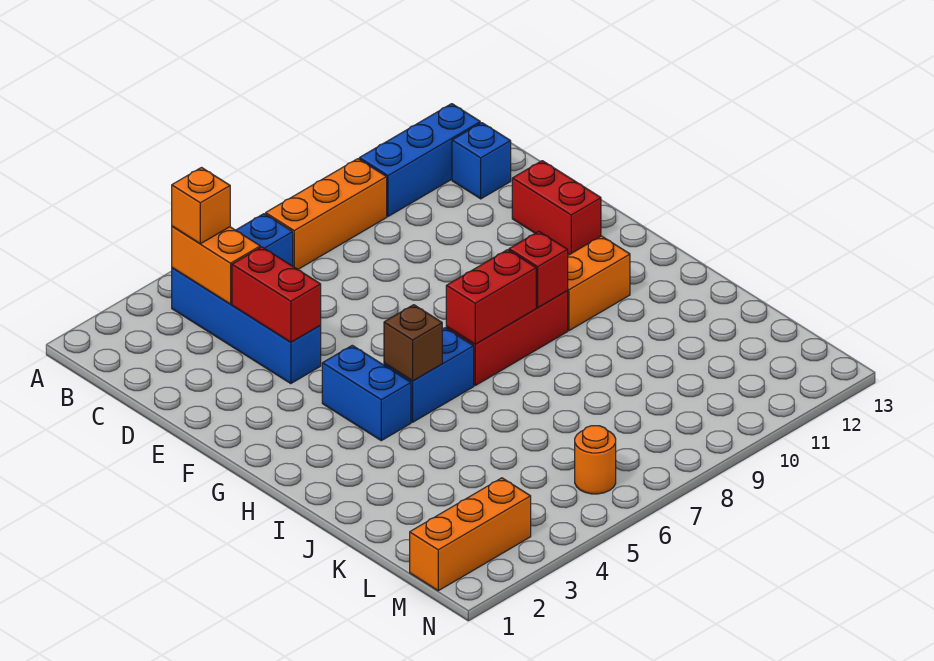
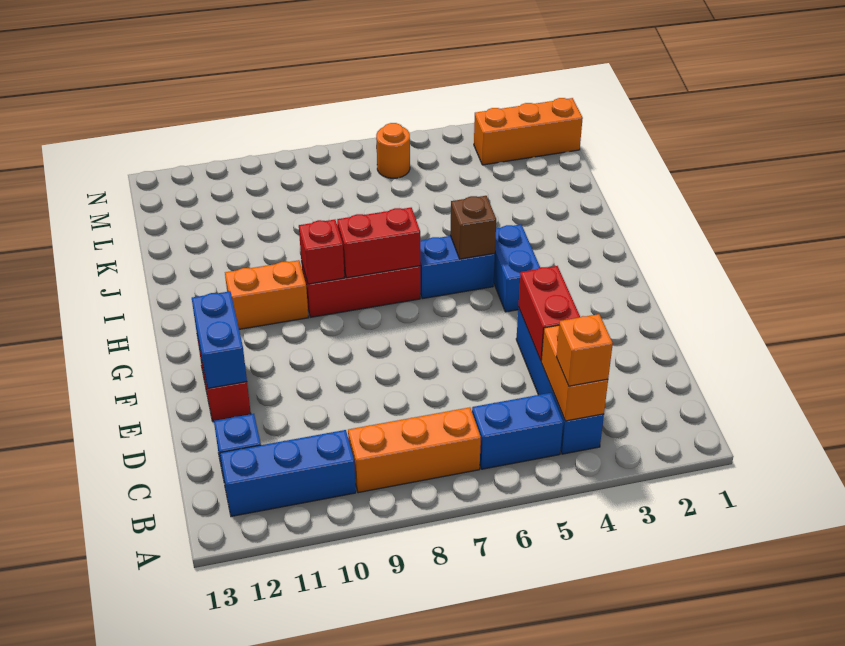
none -> blue 1x2 brick [192,291,247,388]

